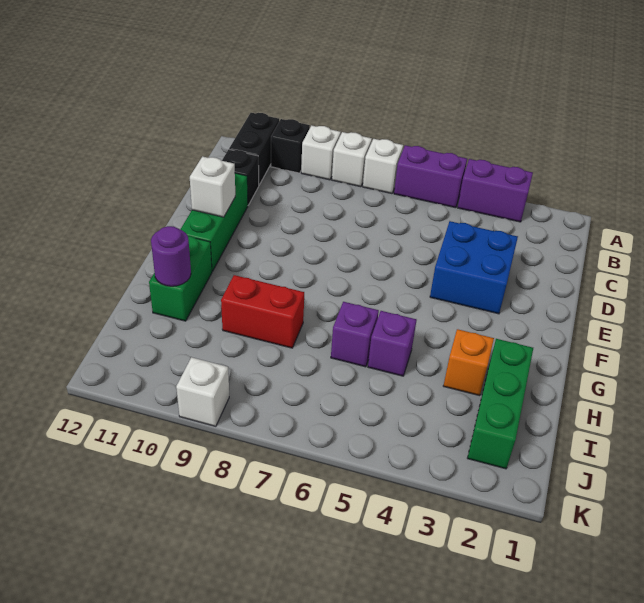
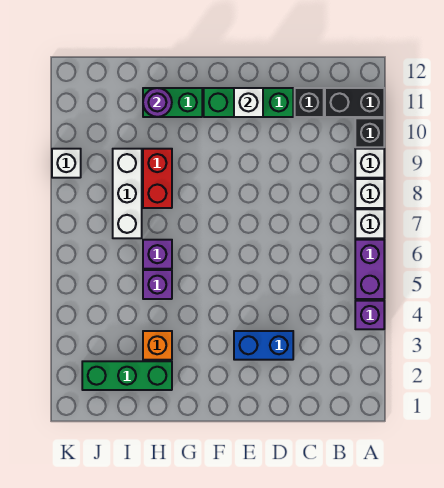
purple 1x2 brick [458,159,533,222] -> purple 1x1 brick [355,301,384,329]
blue 2x2 brick [430,221,518,314] -> blue 1x2 brick [234,331,293,360]
none -> white 1x3 brick [113,149,142,238]

